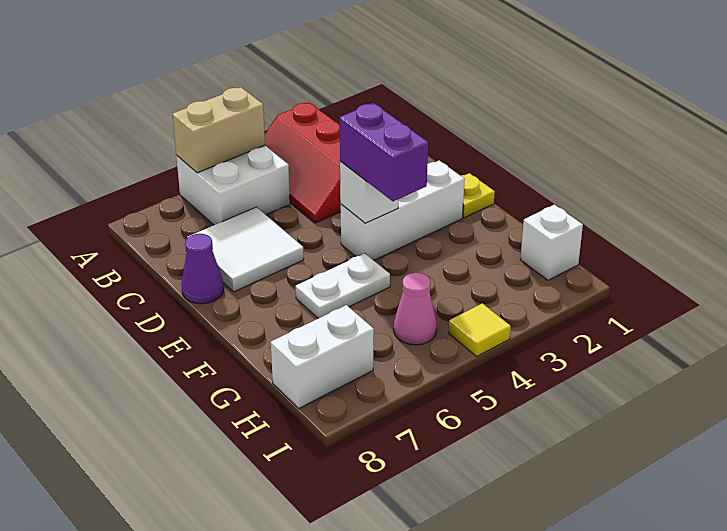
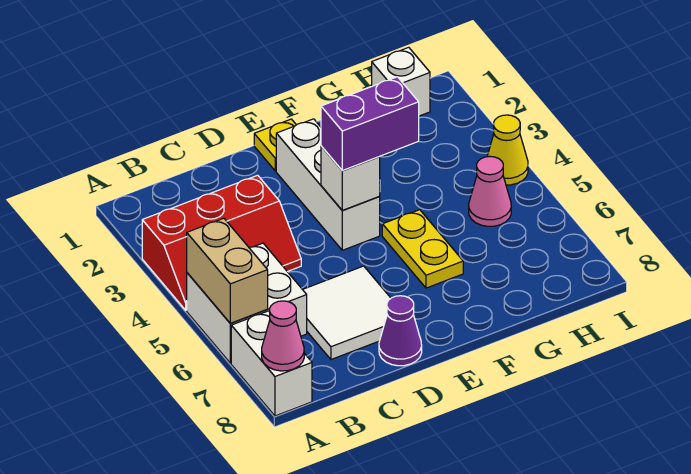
none -> pink 1x1 cone [262,301,304,371]
white 1x2 plate [296,253,390,319] -> yellow 1x2 plate [382,210,463,288]
white 1x2 brick [271,305,374,408] -> white 1x2 brick moved to [231,311,312,416]
yellow 1x1 tile [449,303,511,356] -> yellow 1x1 cone [487,115,528,185]

